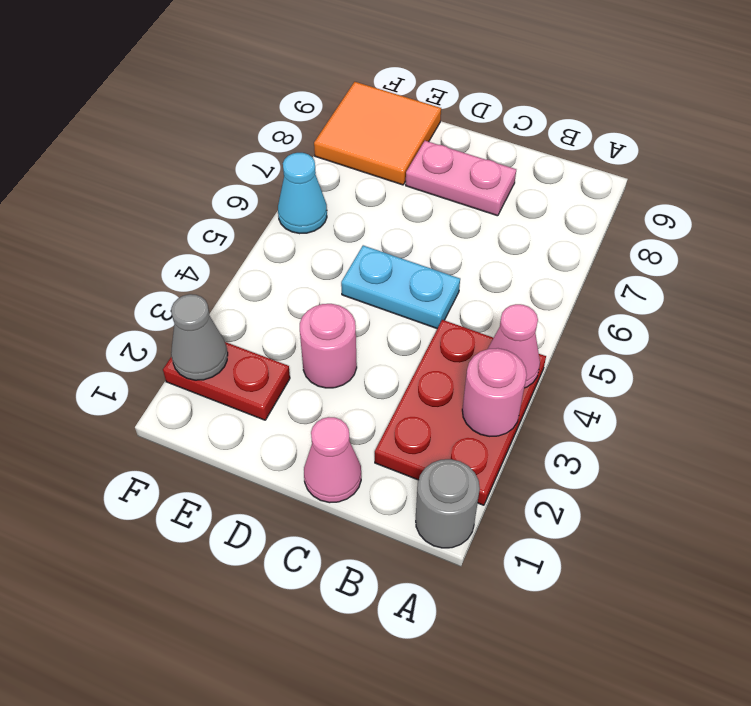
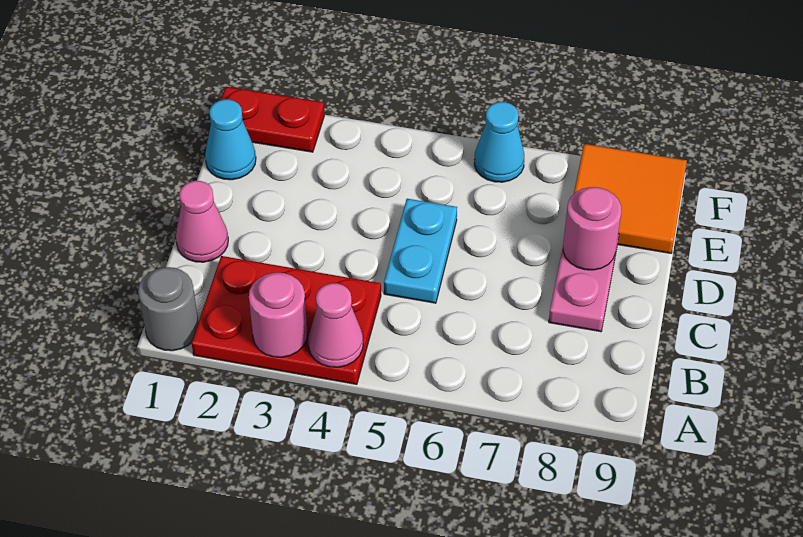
pink 1x1 round brick [300,304,357,388] -> pink 1x1 round brick moved to [563,187,621,270]
none -> cyan 1x1 cone [205,99,256,180]
red 1x2 plate [163,342,290,420] -> red 1x2 plate turned to [221,87,324,152]
grey 1x1 cone [171,294,228,380] -> none

